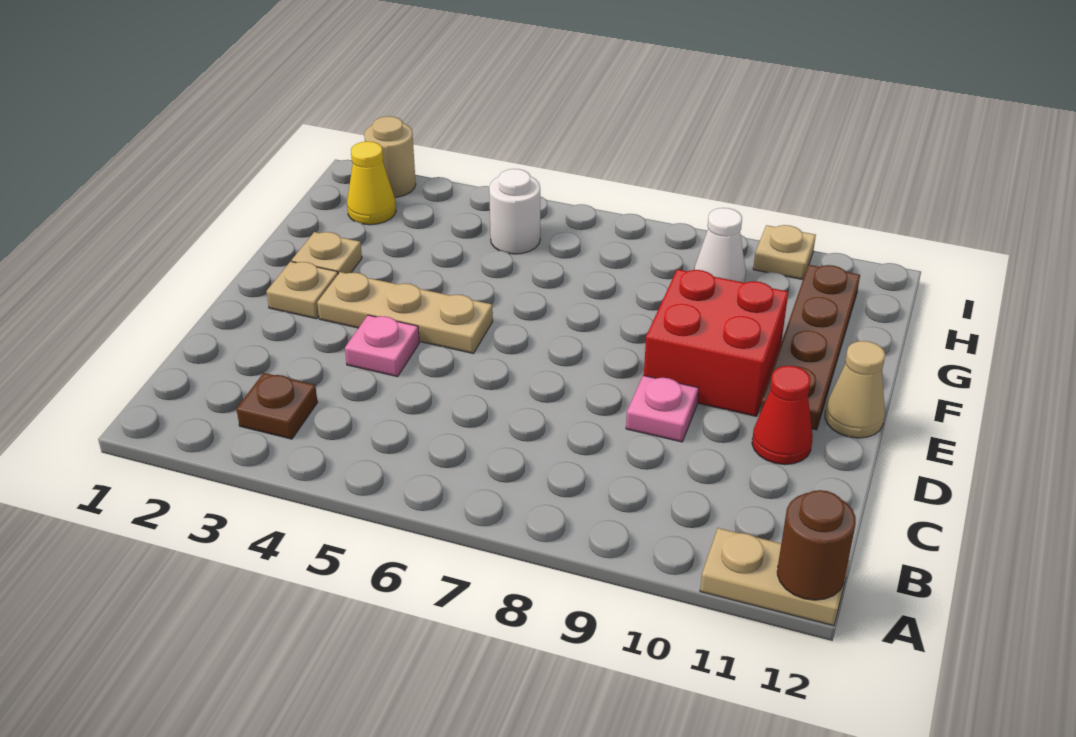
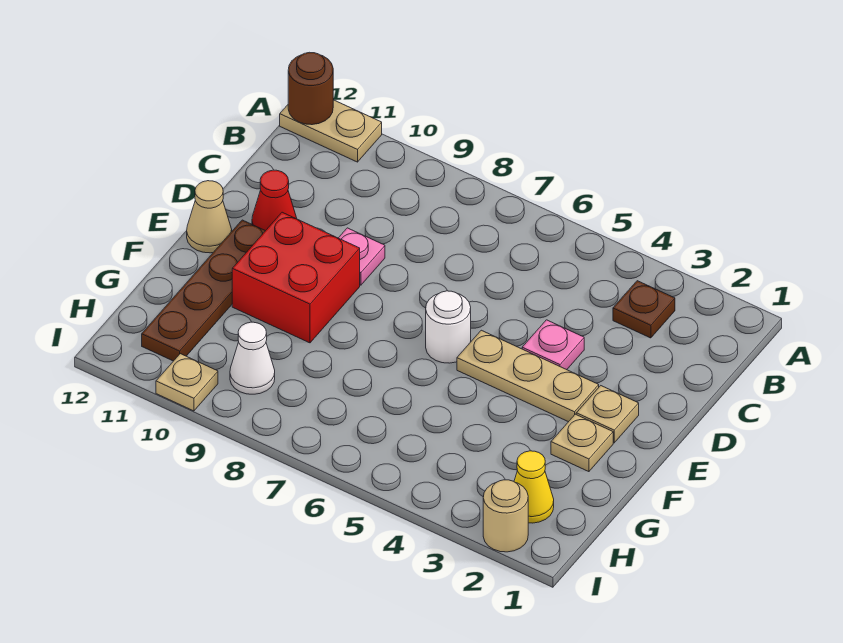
white 1x1 round brick [489,169,540,254] -> white 1x1 round brick moved to [426,291,471,363]

